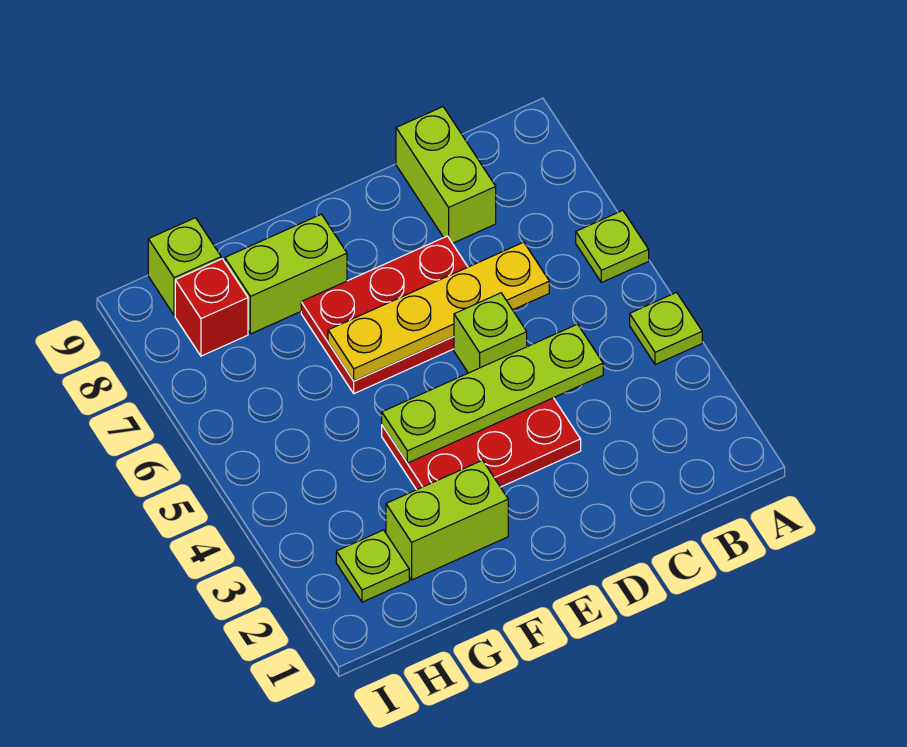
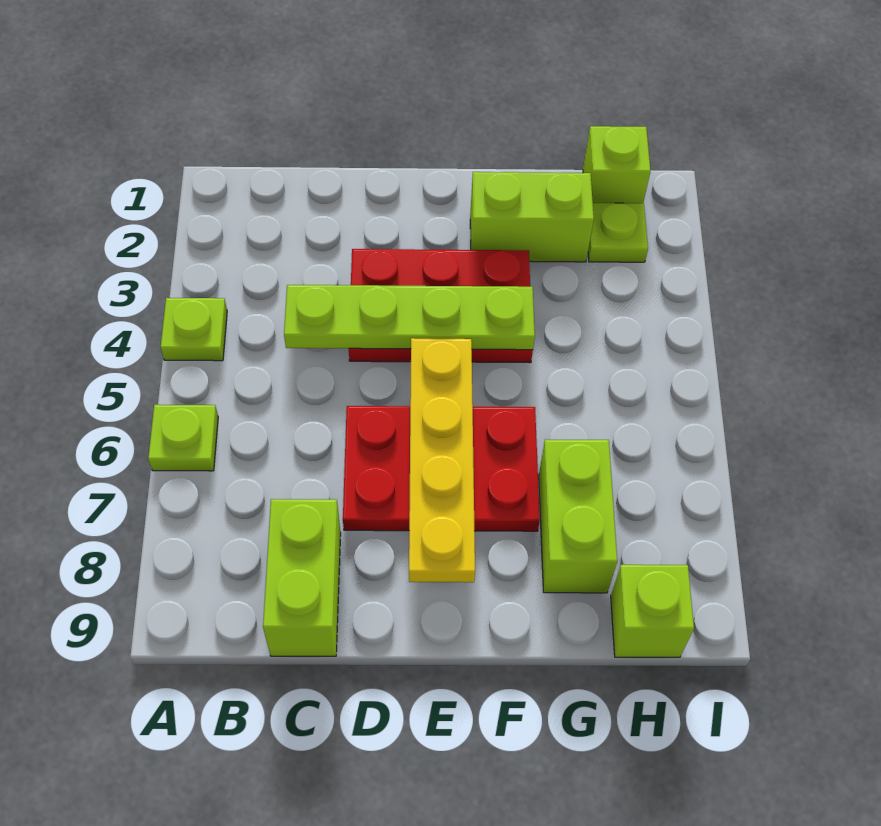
yellow 1x4 plate [328,242,549,381] -> yellow 1x4 plate turned to [409,338,475,582]
lime 1x1 brick [454,293,527,373] -> lime 1x1 brick moved to [583,126,651,203]
lime 1x2 brick [225,214,347,334] -> lime 1x2 brick turned to [539,439,617,593]
red 1x1 brick [175,259,248,356] -> none

